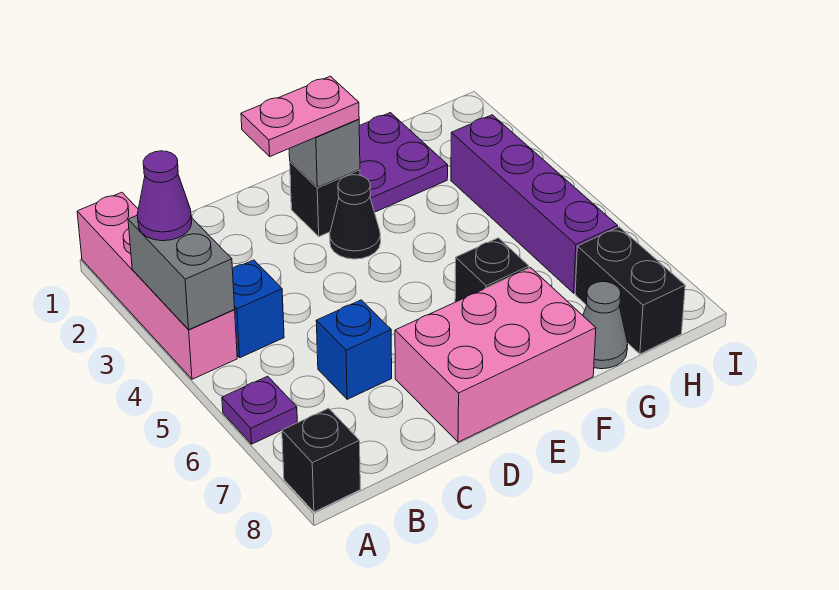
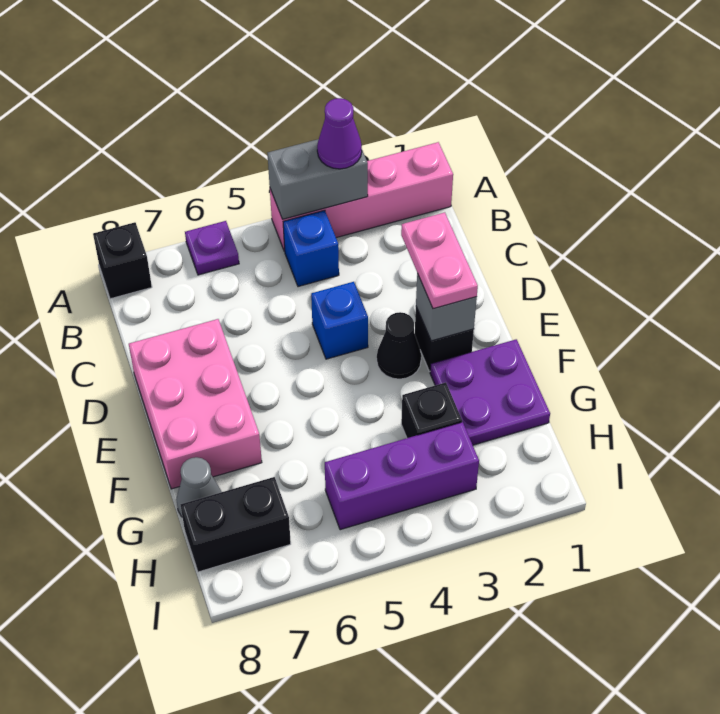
blue 1x1 brick [316,300,392,399] -> blue 1x1 brick moved to [311,282,368,359]
black 1x1 brick [455,238,529,302] -> black 1x1 brick moved to [401,382,462,438]
purple 1x4 brick [451,115,618,293] -> purple 1x3 brick [325,422,479,530]

